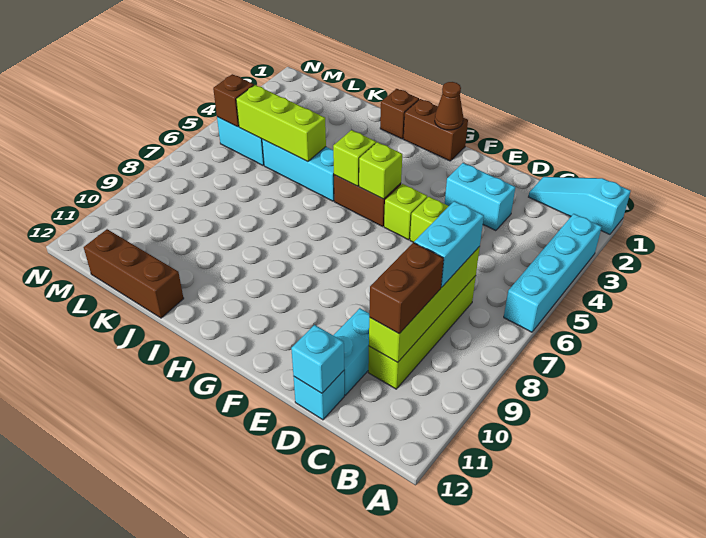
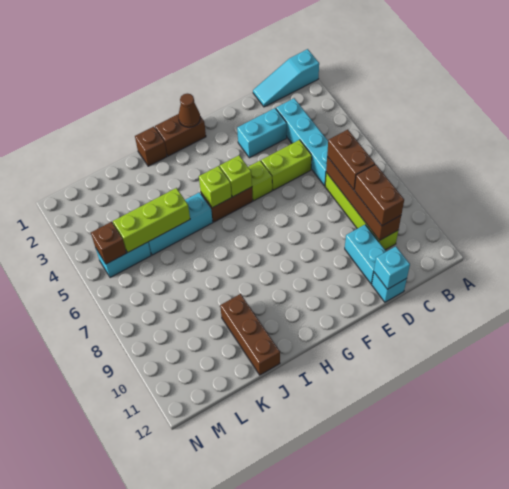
cyan 1x4 brick [504,214,602,332] -> cyan 1x4 brick moved to [276,98,328,186]
lime 1x4 brick [369,247,480,362] -> brown 1x4 brick [326,157,401,241]
cyan 1x2 brick [414,201,484,287] -> brown 1x2 brick [327,130,375,190]
brown 1x3 brick [84,229,184,318] -> brown 1x3 brick turned to [220,294,280,375]

